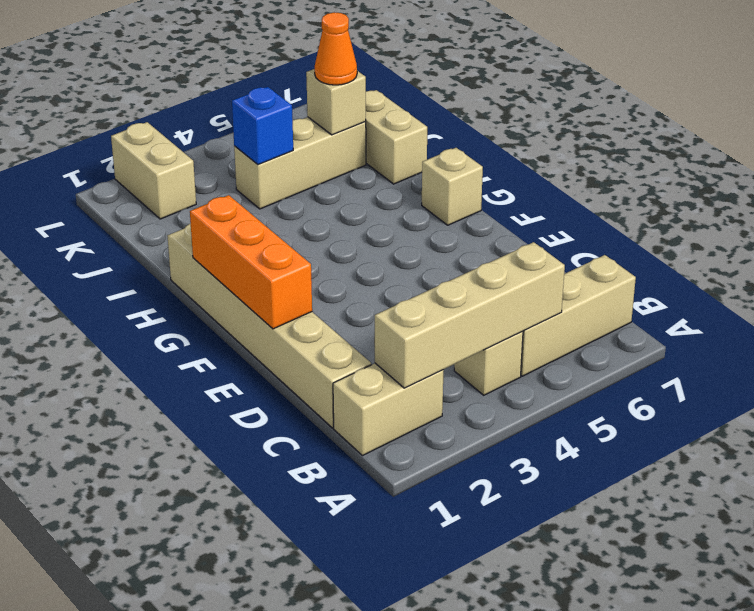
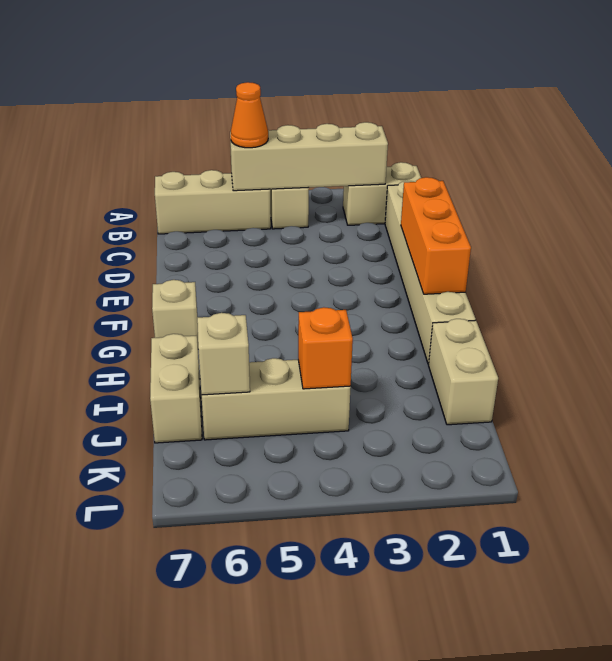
blue 1x1 brick [232,87,293,165] -> orange 1x1 brick [298,307,353,389]
orange 1x1 cone [315,12,357,85] -> orange 1x1 cone moved to [231,82,268,148]
tan 1x2 brick [111,122,196,219] -> tan 1x2 brick moved to [429,319,498,425]

